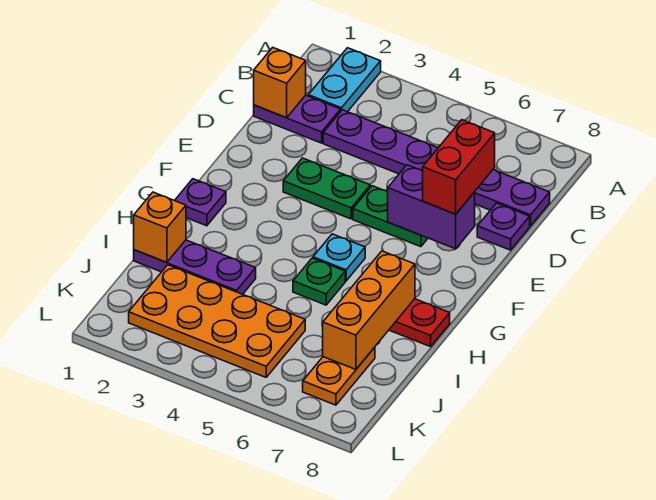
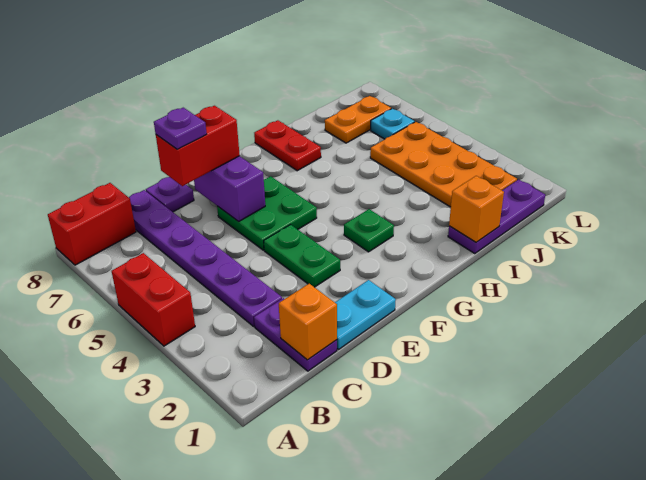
cyan 1x2 plate [308,48,381,112] -> cyan 1x2 plate moved to [335,280,396,349]
none -> red 1x2 brick [112,253,195,346]
none -> red 1x2 brick [48,183,136,265]
green 1x2 plate [353,186,428,247] -> green 2x2 plate [217,176,317,250]
purple 1x1 plate [175,179,226,226] -> purple 1x1 plate moved to [154,108,207,149]
cyan 1x1 plate [313,234,365,281] -> cyan 1x1 plate moved to [371,109,415,139]
green 1x1 plate [293,258,345,305] -> green 1x1 plate moved to [344,209,394,252]
orange 1x3 brick [323,251,415,369] -> none
purple 1x3 plate [134,240,256,294] -> purple 1x3 plate turned to [448,180,545,254]

